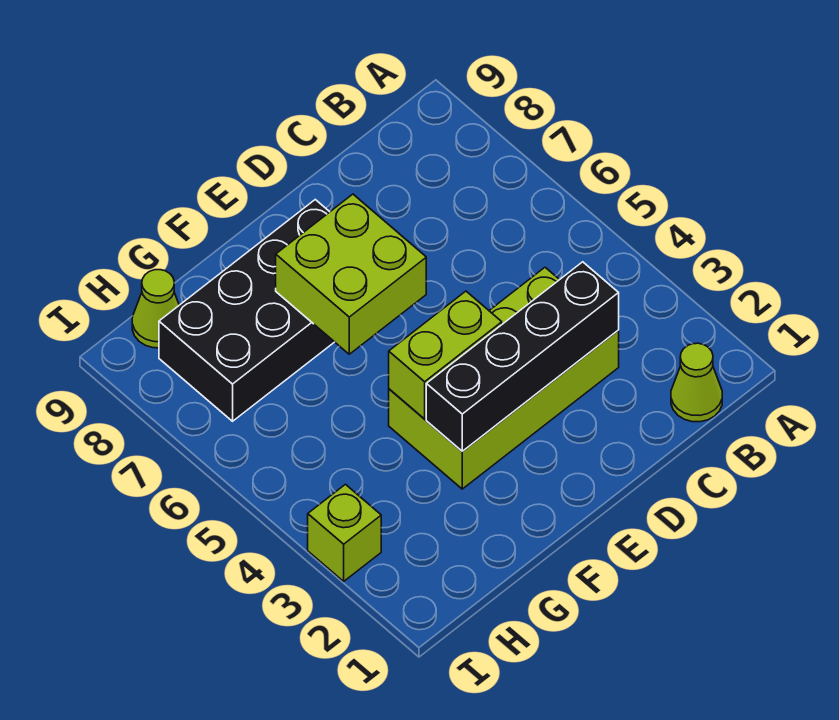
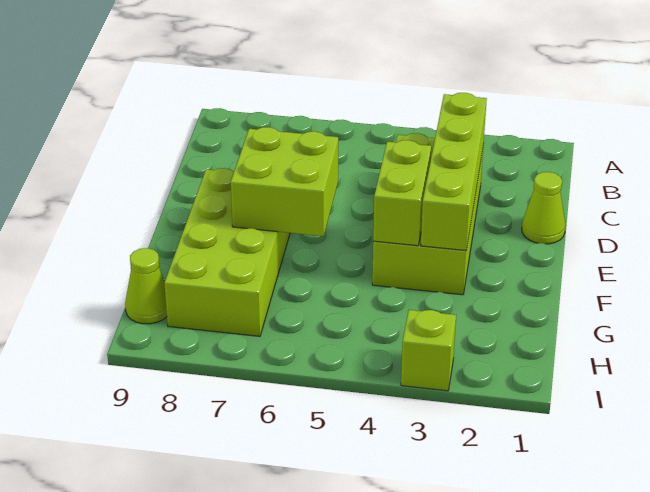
lime 1x1 cone [671,343,722,422] -> lime 1x1 cone moved to [522,172,566,244]
black 1x4 brick [426,262,619,451] -> lime 1x4 brick [421,93,487,251]
black 2x4 brick [159,200,334,421] -> lime 2x4 brick [164,168,290,336]

